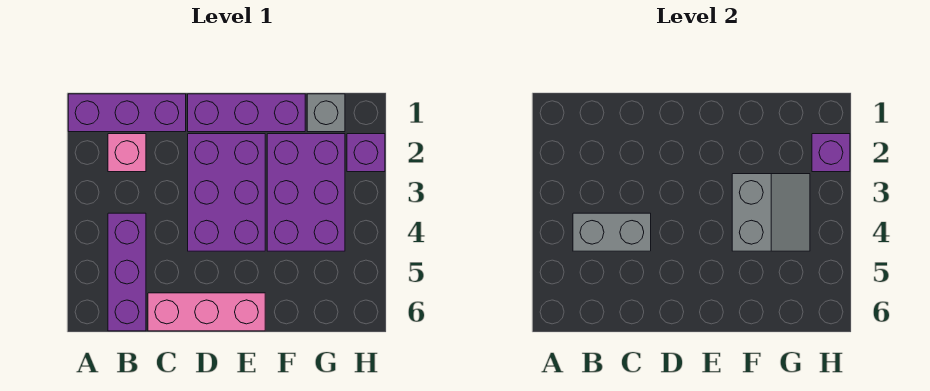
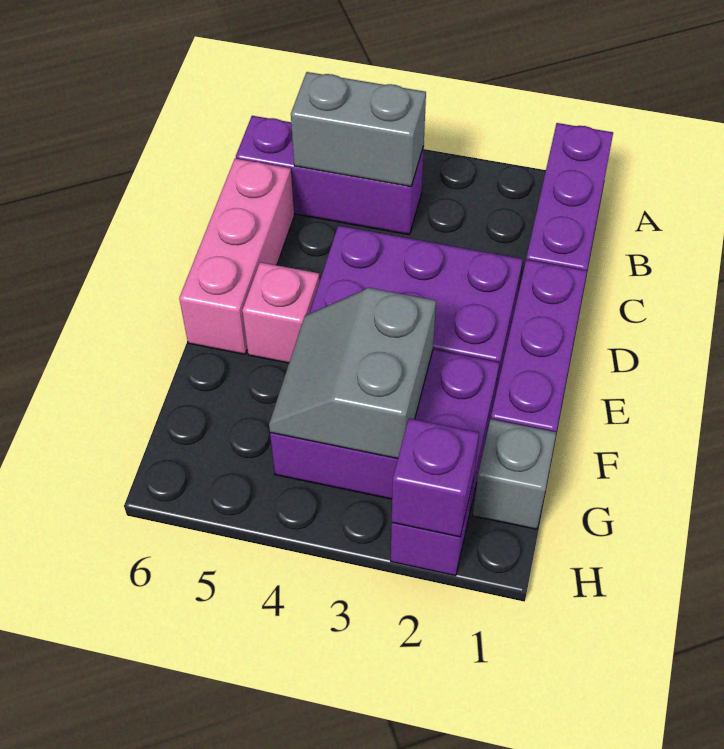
pink 1x1 brick [108,134,146,172] -> pink 1x1 brick moved to [242,262,320,363]
grey 1x2 brick [573,213,651,251] -> grey 1x2 brick turned to [291,72,426,187]
grey 2x2 slope [732,174,810,251] -> grey 2x2 slope turned to [269,288,436,459]

